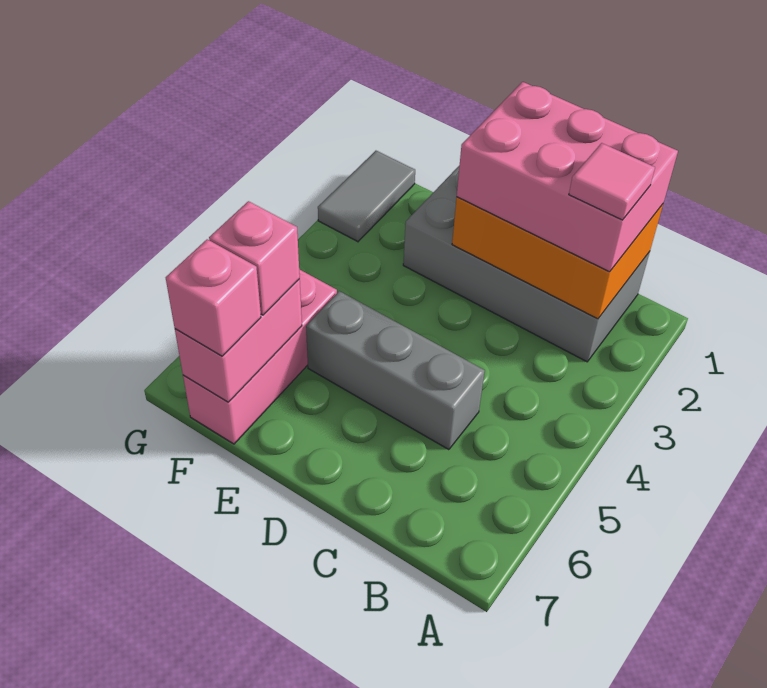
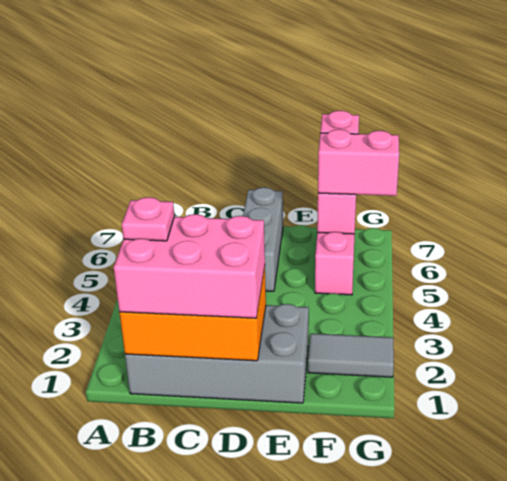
pink 1x1 tile [569,143,655,220] -> pink 1x1 plate [122,197,174,241]
grey 1x3 brick [306,291,485,450] -> grey 1x3 brick turned to [243,187,283,291]
pink 1x1 brick [209,201,300,315] -> pink 1x2 brick [318,129,399,196]
grey 1x2 tile [318,151,415,242] -> grey 1x2 tile turned to [308,334,394,377]

